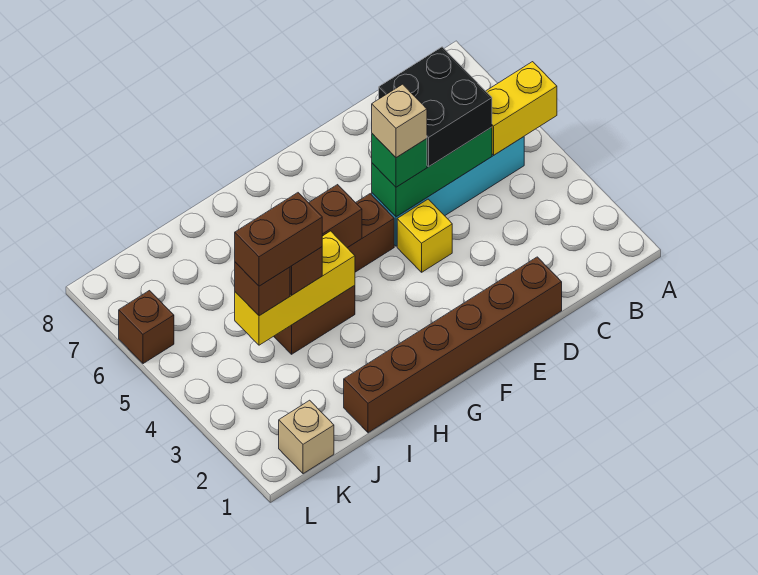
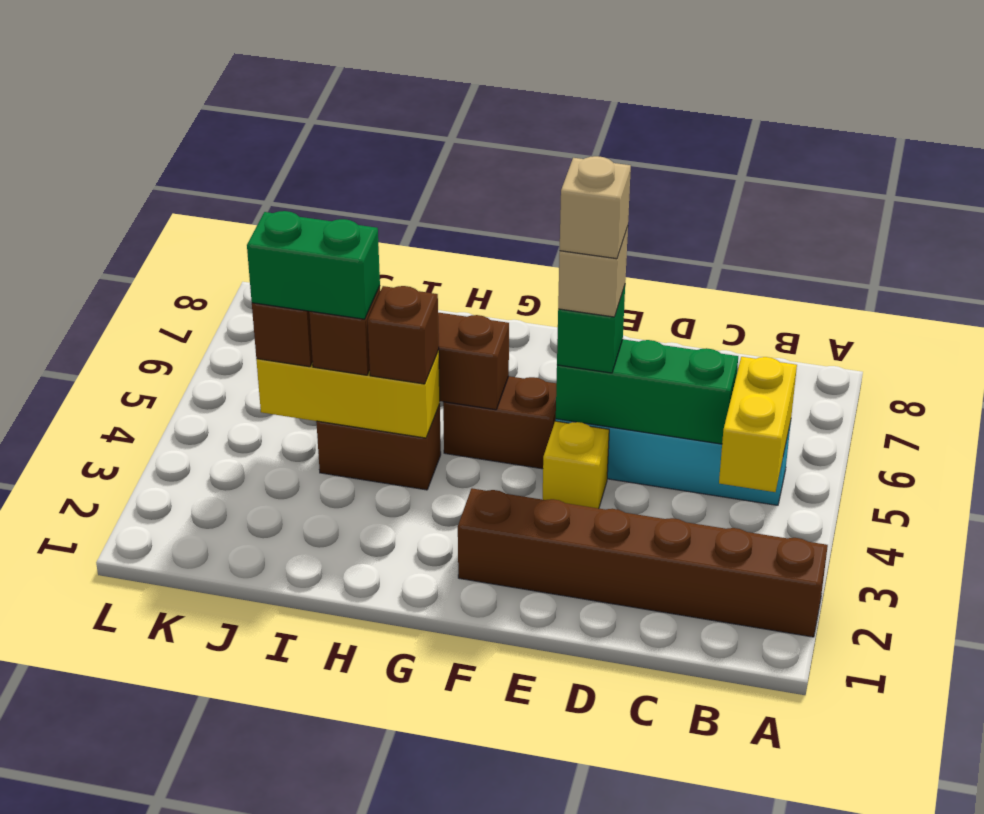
yellow 1x2 brick [486,62,557,155] -> yellow 1x2 brick turned to [719,357,797,492]
black 2x2 brick [379,47,492,167] -> none
brown 1x6 brick [344,257,562,433] -> brown 1x6 brick moved to [458,488,828,637]
brown 1x2 brick [235,193,322,286] -> green 1x2 brick [247,211,380,319]
tan 1x1 brick [279,400,334,474] -> tan 1x1 brick moved to [560,156,631,259]
brown 1x1 brick [119,291,174,364] -> brown 1x1 brick moved to [368,286,439,384]

